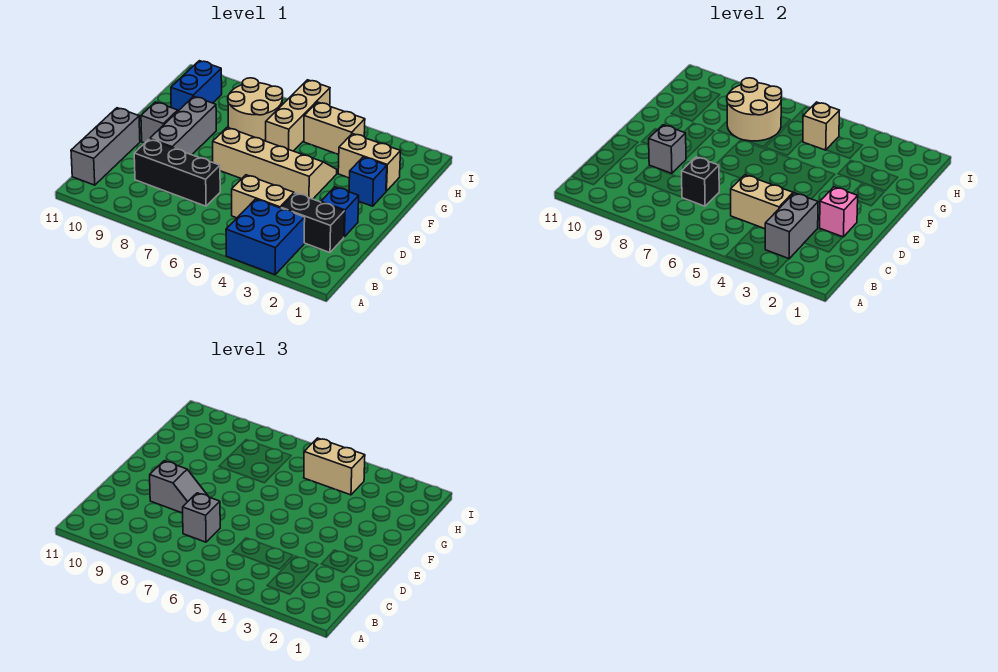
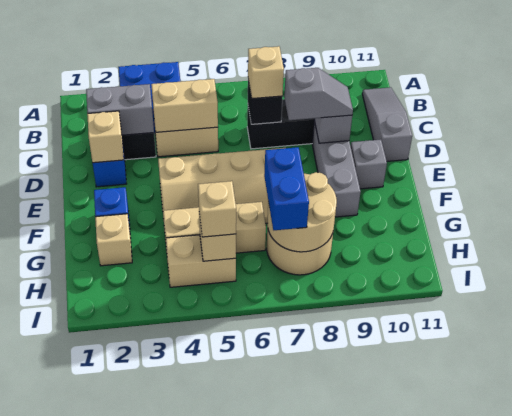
grey 1x2 brick [765,193,818,259] -> grey 1x2 brick turned to [86,84,154,135]
grey 1x3 brick [71,108,140,185] -> grey 1x3 slope [362,87,412,161]
grey 1x1 brick [183,493,220,542] -> tan 1x1 brick [248,46,284,99]
pink 1x1 brick [820,187,858,237] -> tan 1x1 brick [87,111,124,163]
grey 1x2 slope [150,461,208,513] -> grey 1x2 slope turned to [284,68,353,120]
tan 1x2 brick [338,134,401,191] -> tan 1x1 brick [95,214,132,266]
tan 1x3 brick [266,80,330,151] -> tan 1x3 brick turned to [163,202,266,253]
blue 1x2 brick [171,61,222,111] -> blue 1x2 brick moved to [264,147,309,230]
tan 1x2 brick [304,438,365,495] -> tan 1x1 brick [198,181,236,237]

